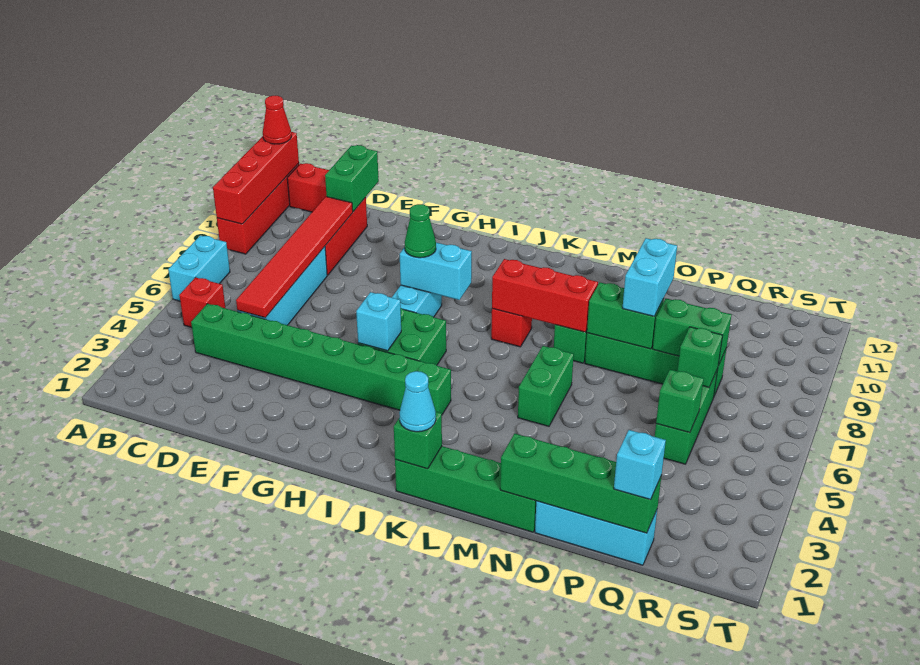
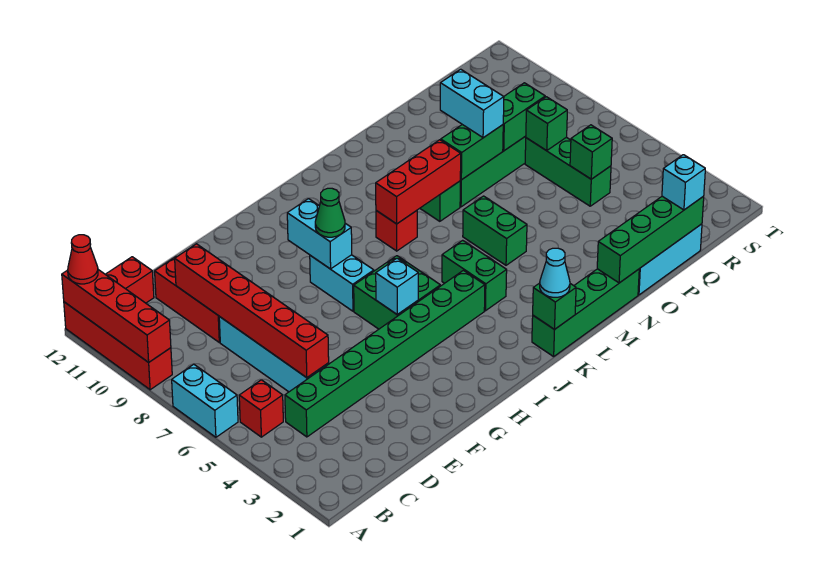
red 1x6 tile [236,197,353,318] -> red 1x6 brick [175,244,329,378]
green 1x2 brick [325,145,379,212] -> green 1x2 brick moved to [442,240,507,311]
cyan 1x2 brick [400,243,472,300] -> cyan 1x2 brick turned to [287,199,352,269]

